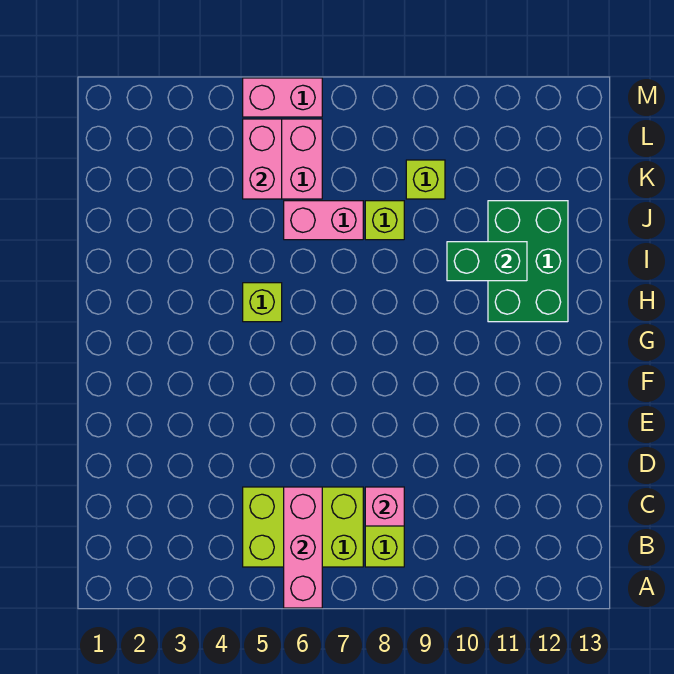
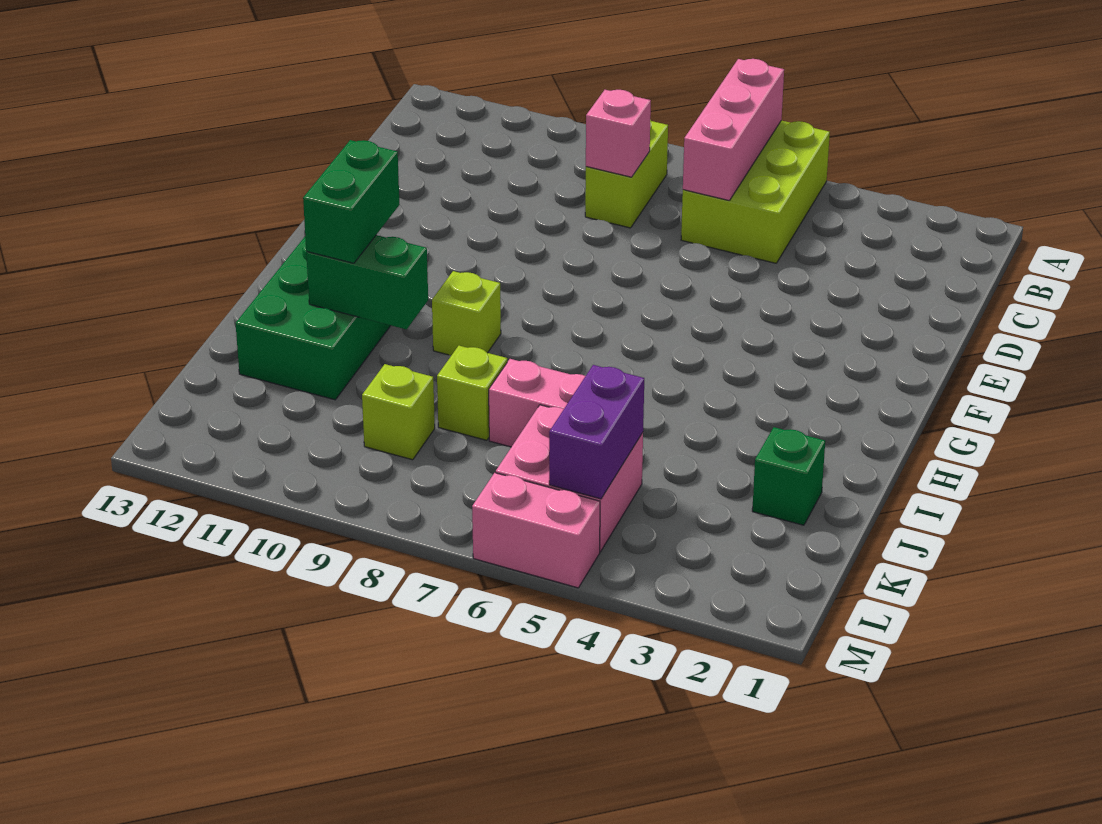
lime 2x3 brick [243,487,363,567] -> lime 2x3 brick turned to [681,120,830,263]
lime 1x1 brick [243,283,282,322] -> lime 1x1 brick moved to [432,271,501,355]
none -> green 1x2 brick [303,140,400,263]
none -> green 1x1 brick [752,427,825,525]
pink 1x2 brick [243,119,282,199] -> purple 1x2 brick [549,365,644,499]

